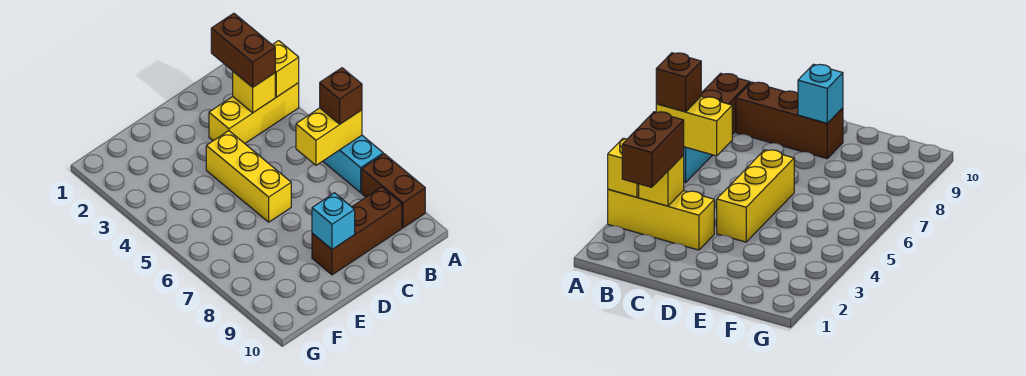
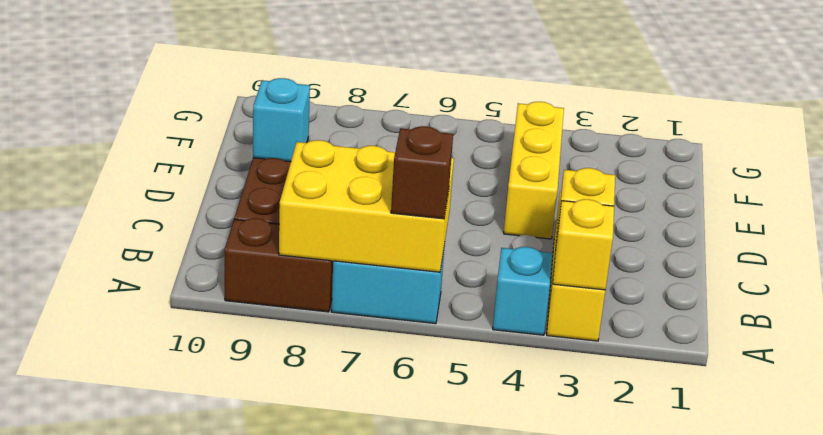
none -> cyan 1x1 brick [493,247,553,335]
yellow 1x2 brick [296,108,362,165] -> yellow 2x3 brick [279,140,454,272]
brown 1x2 brick [211,13,275,87] -> none
yellow 1x3 brick [206,131,291,222] -> yellow 1x3 brick turned to [504,102,564,239]

